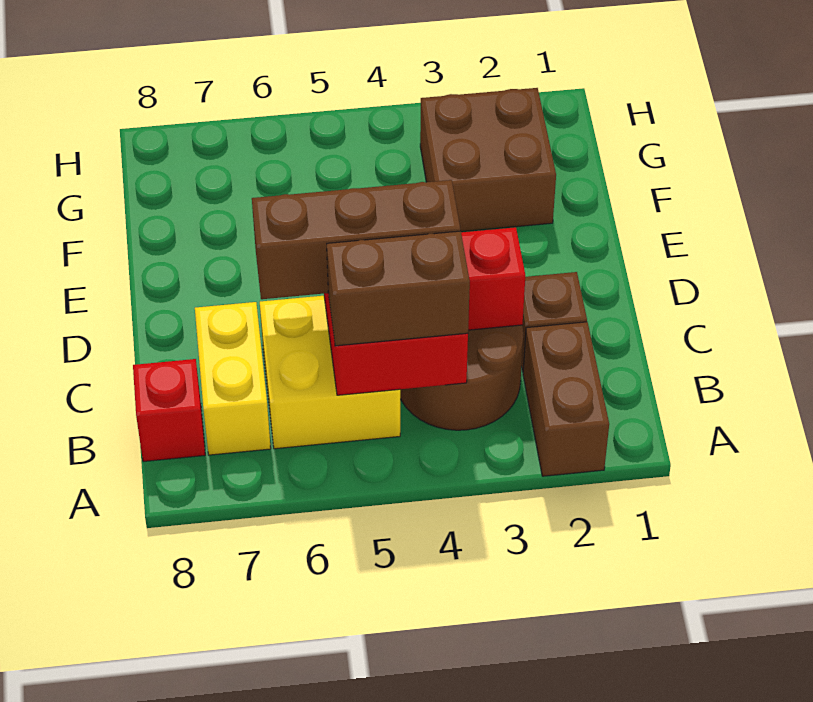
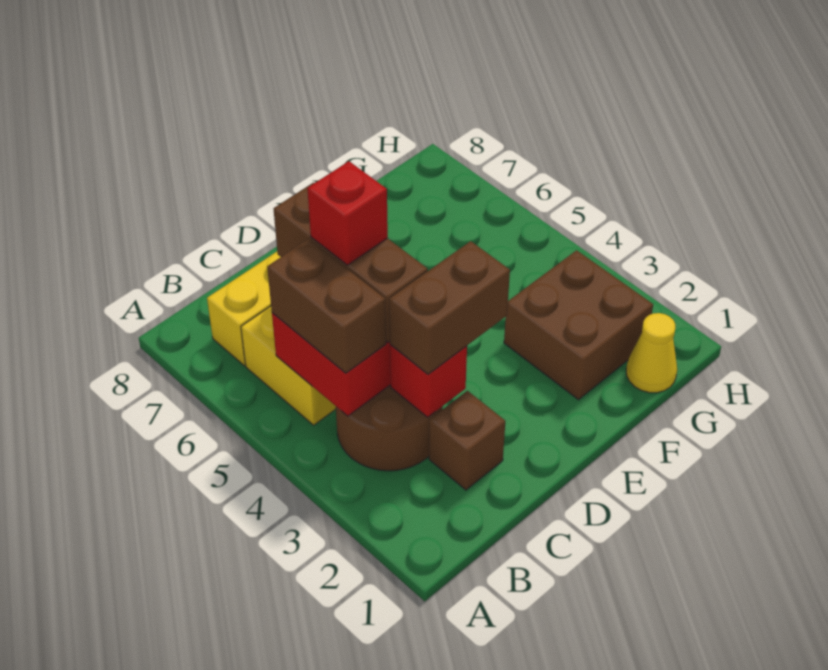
brown 1x2 brick [523,322,609,476] -> brown 1x2 brick moved to [389,241,510,374]
red 1x1 brick [133,359,205,462] -> red 1x1 brick moved to [307,161,388,265]
none -> yellow 1x1 cone [626,313,677,393]

